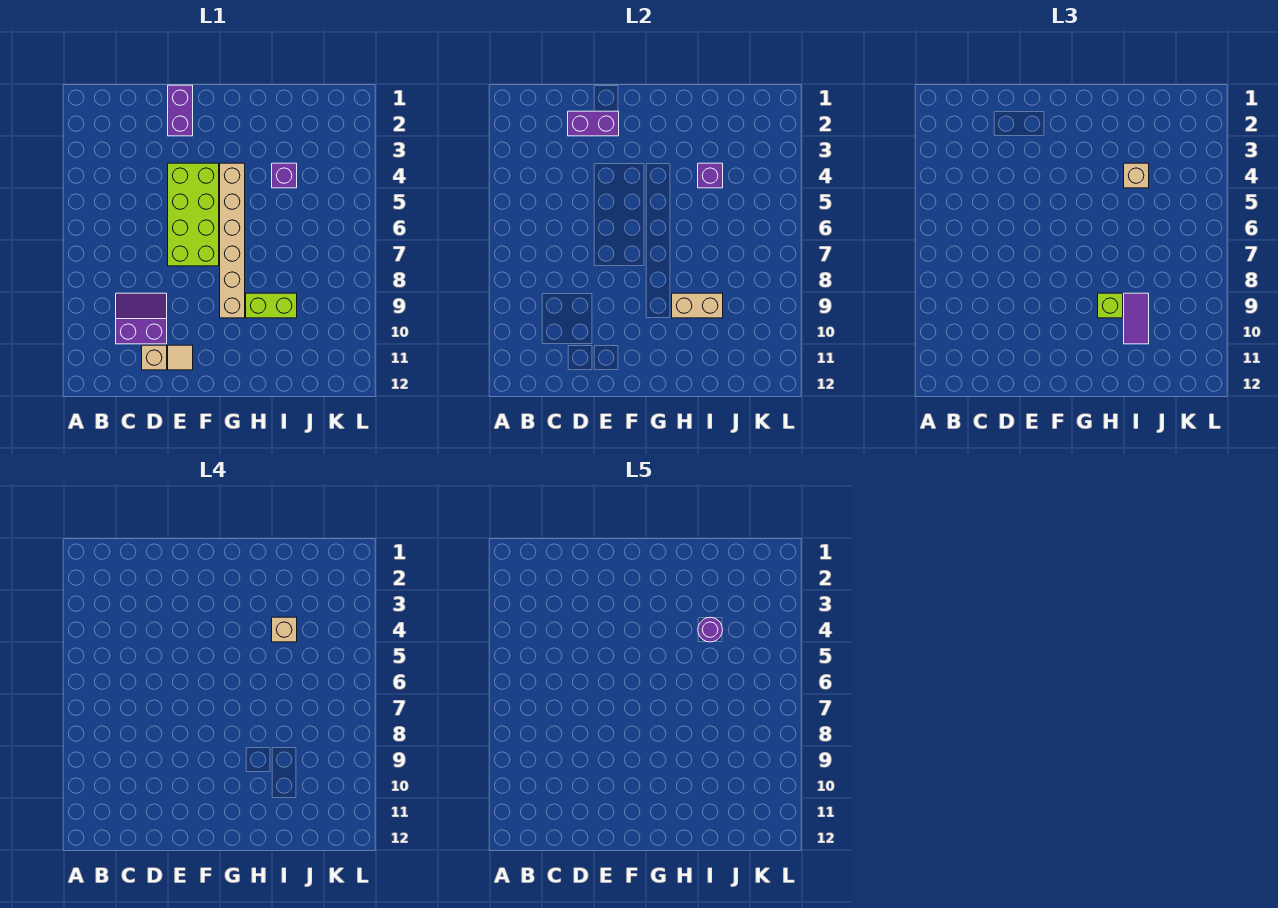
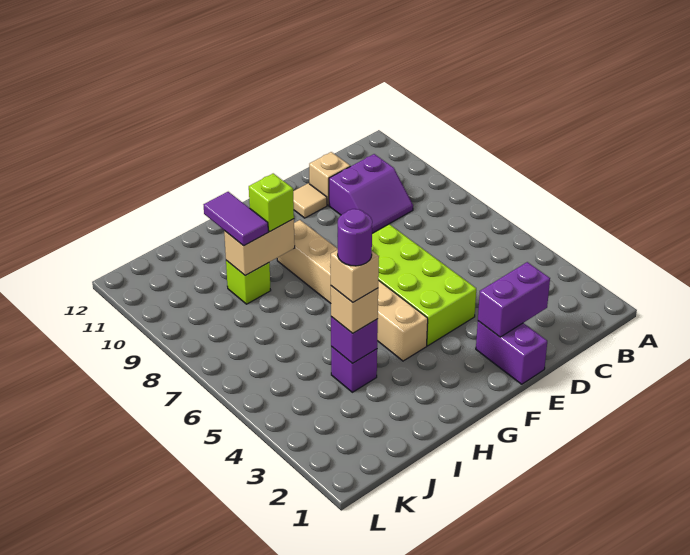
lime 1x2 brick [246,293,297,318] -> lime 1x1 brick [226,260,271,304]

